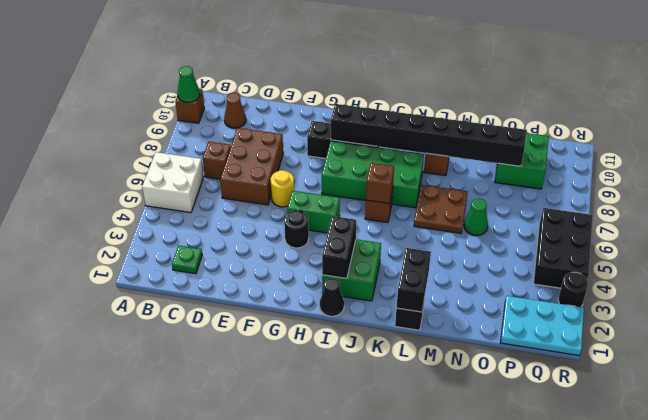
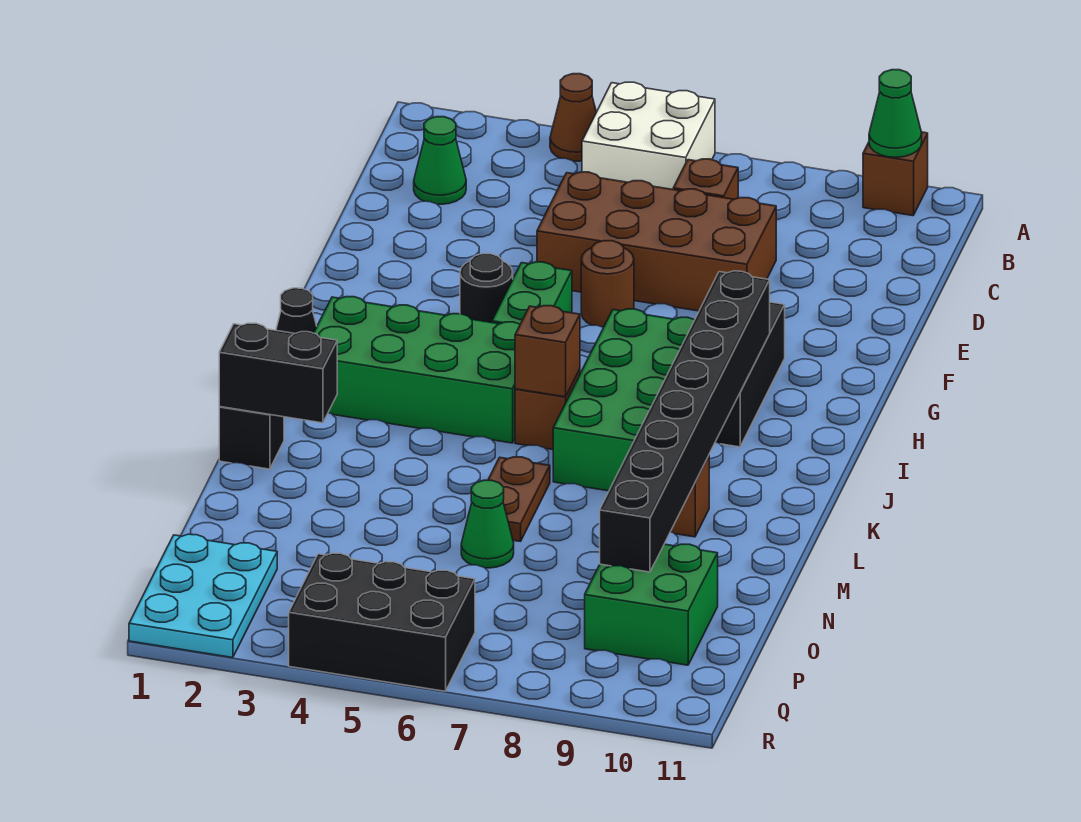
green 1x1 plate [172,246,202,274] -> green 1x1 cone [414,117,466,204]
brown 1x1 cone [224,93,246,128] -> brown 1x1 cone moved to [550,74,596,161]
brown 2x3 brick [220,128,283,205] -> brown 2x4 brick [537,172,776,311]
yellow 1x1 round brick [271,170,294,207] -> brown 1x1 round brick [581,241,634,327]
green 2x2 brick [322,239,381,301] -> green 2x4 brick [314,297,520,443]
black 1x2 brick [322,216,356,279] -> none
brown 2x2 plate [414,185,468,233] -> brown 1x2 plate [488,457,550,542]
black 1x1 round brick [558,272,588,307] -> none

